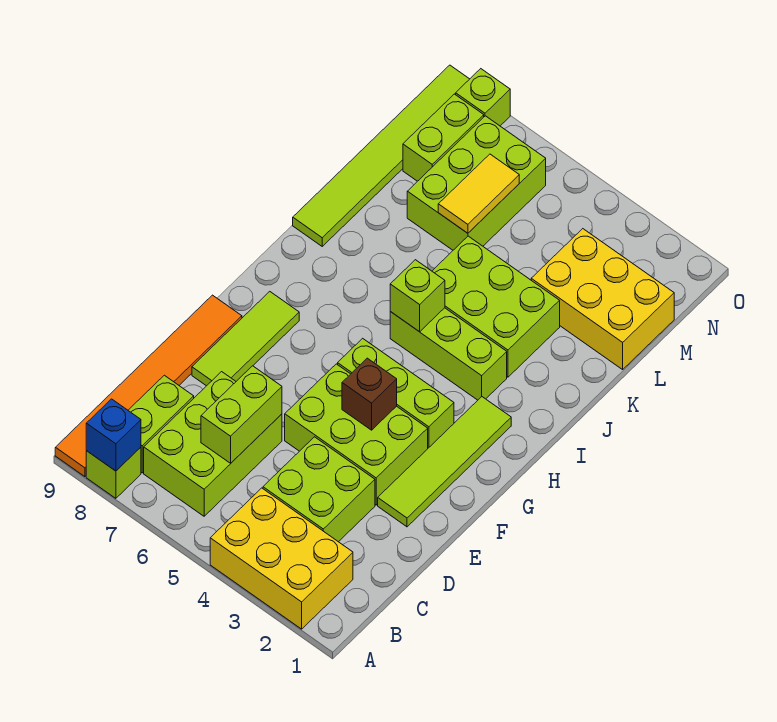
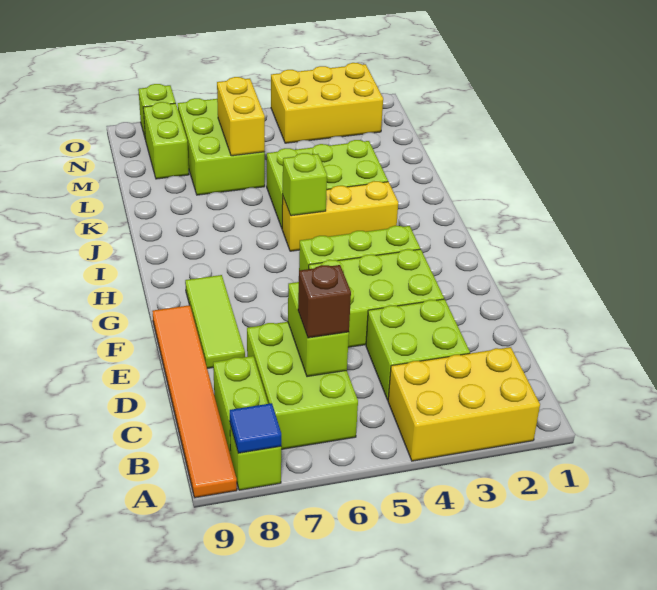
blue 1x1 brick [86,399,141,471] -> blue 1x1 tile [230,403,281,453]
lime 1x4 tile [378,397,511,527] -> none
brown 1x1 brick [342,358,397,430] -> brown 1x1 brick moved to [298,265,351,338]
lime 1x3 brick [390,308,507,400] -> yellow 1x3 brick [282,181,398,251]
lime 1x6 tile [293,65,469,246] -> none
yellow 2x3 brick [531,229,674,369] -> yellow 2x3 brick moved to [271,63,383,143]
yellow 1x2 tile [438,154,519,233] -> yellow 1x2 brick [217,77,265,156]

